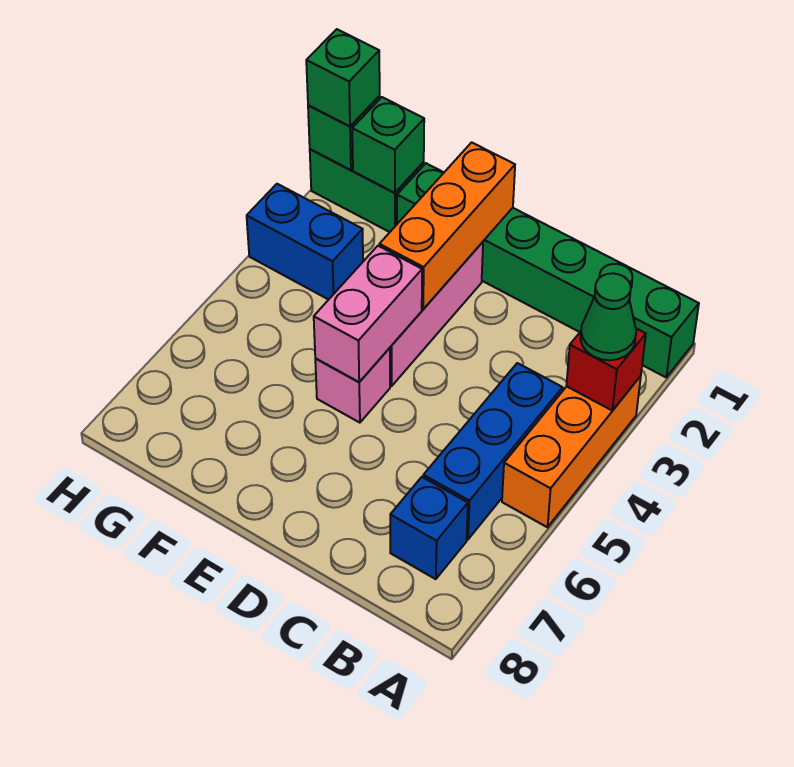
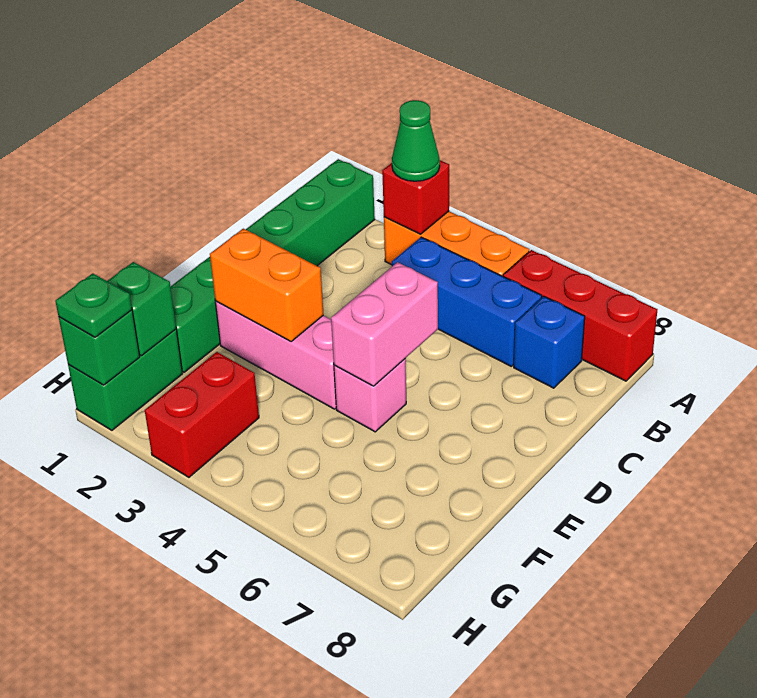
none -> red 1x3 brick [503,250,657,381]
orange 1x3 brick [379,142,515,309] -> orange 1x2 brick [210,229,324,341]
pink 1x2 brick [314,246,422,382] -> pink 1x2 brick turned to [331,262,438,386]
blue 1x2 brick [247,184,363,300] -> red 1x2 brick [145,352,259,477]
green 1x1 brick [306,29,380,126] -> green 1x1 plate [55,273,132,337]

